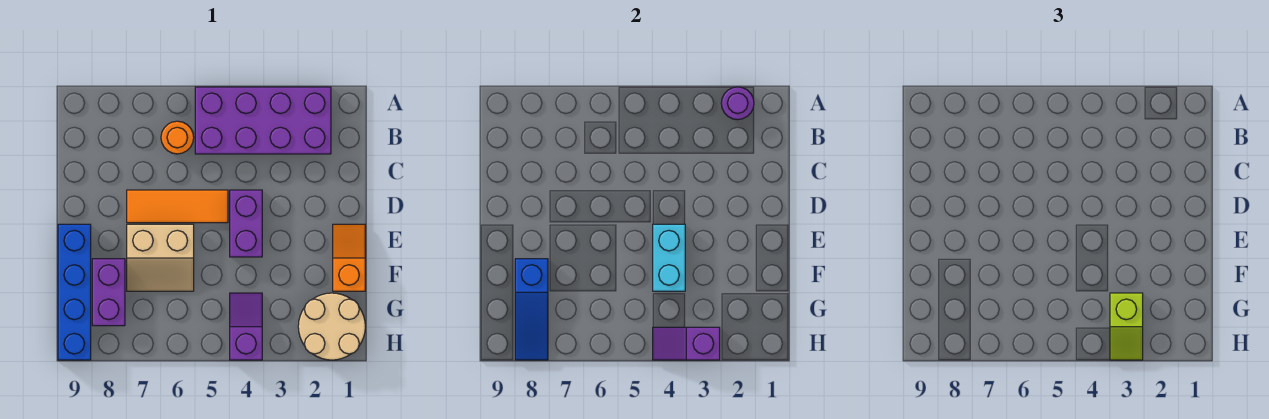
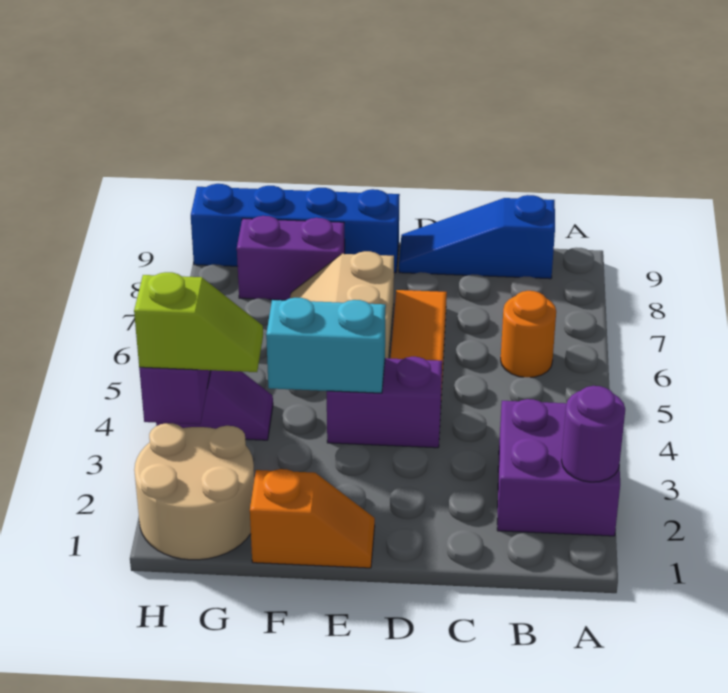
purple 2x4 brick [195,87,331,154] -> purple 2x2 brick [497,399,620,536]
blue 1x3 slope [515,259,548,360] -> blue 1x3 slope moved to [399,195,555,279]
lime 1x2 slope [1110,293,1143,360] -> lime 1x2 slope turned to [134,272,263,372]

